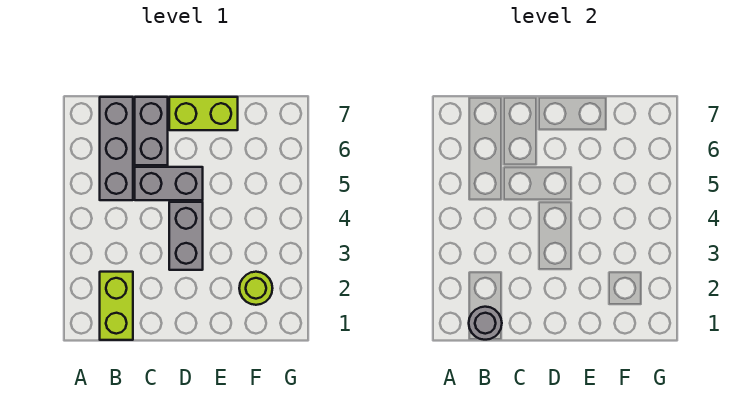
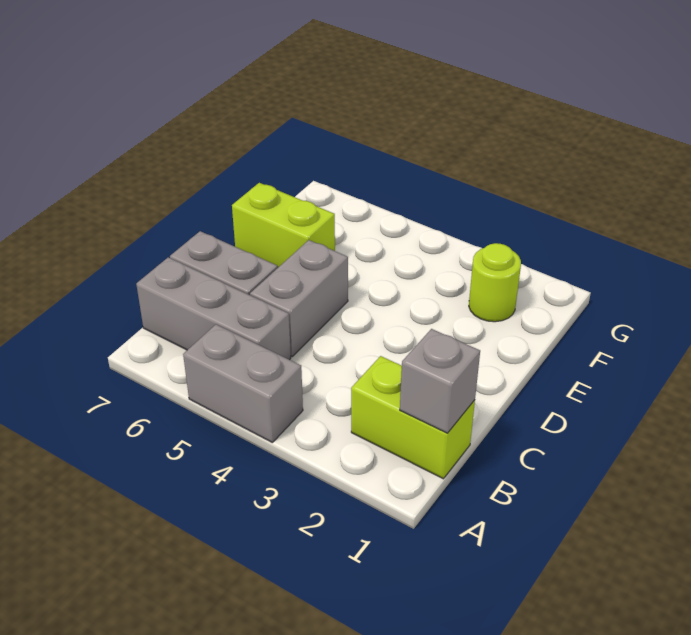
grey 1x1 round brick [469,307,502,340] -> grey 1x1 brick [400,329,480,433]
grey 1x2 brick [169,202,203,270] -> grey 1x2 brick moved to [183,324,303,443]
lime 1x2 brick [169,97,238,130] -> lime 1x2 brick turned to [232,183,335,267]

